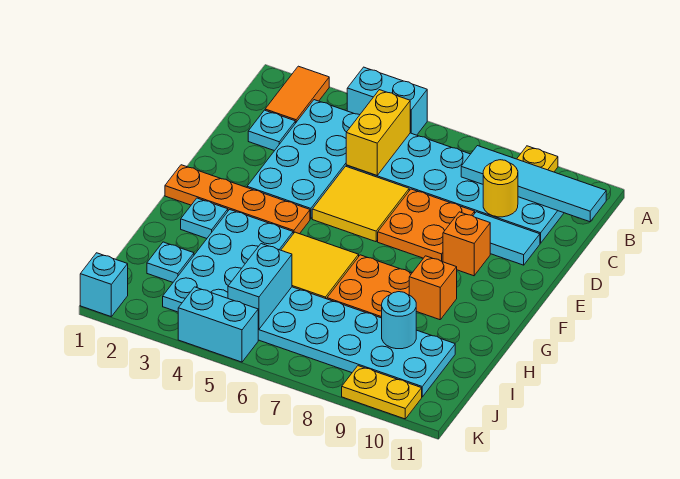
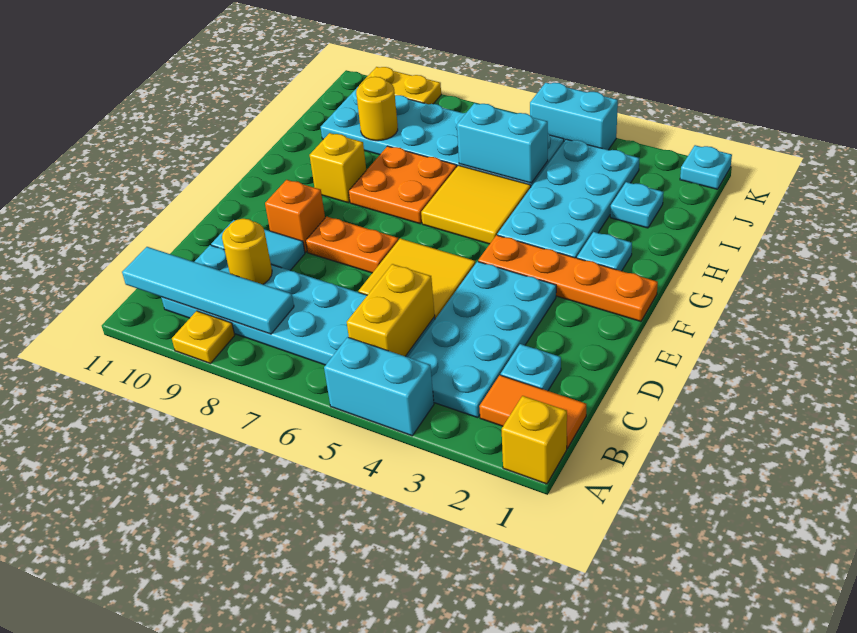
none -> yellow 1x1 brick [502,396,567,484]
orange 1x2 tile [265,66,329,123] -> orange 1x2 tile turned to [479,375,586,449]
orange 2x2 plate [378,189,475,262] -> orange 1x2 plate [306,217,398,273]
orange 1x1 brick [409,256,457,320] -> yellow 1x1 brick [310,133,366,203]
cyan 1x2 brick [228,244,292,329] -> cyan 1x2 brick turned to [457,103,548,183]
cyan 1x1 round brick [382,292,416,349] -> yellow 1x1 round brick [356,77,398,141]
cyan 1x1 brick [80,253,128,316] -> cyan 1x1 plate [680,145,732,189]

